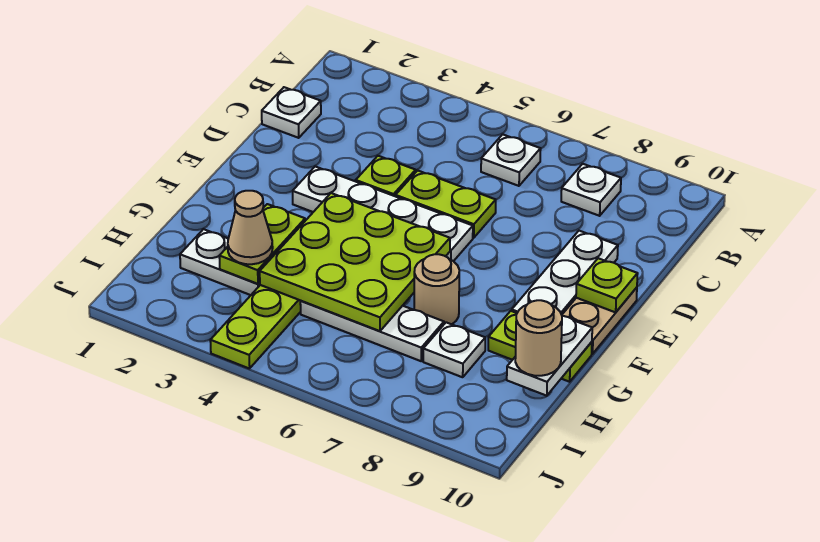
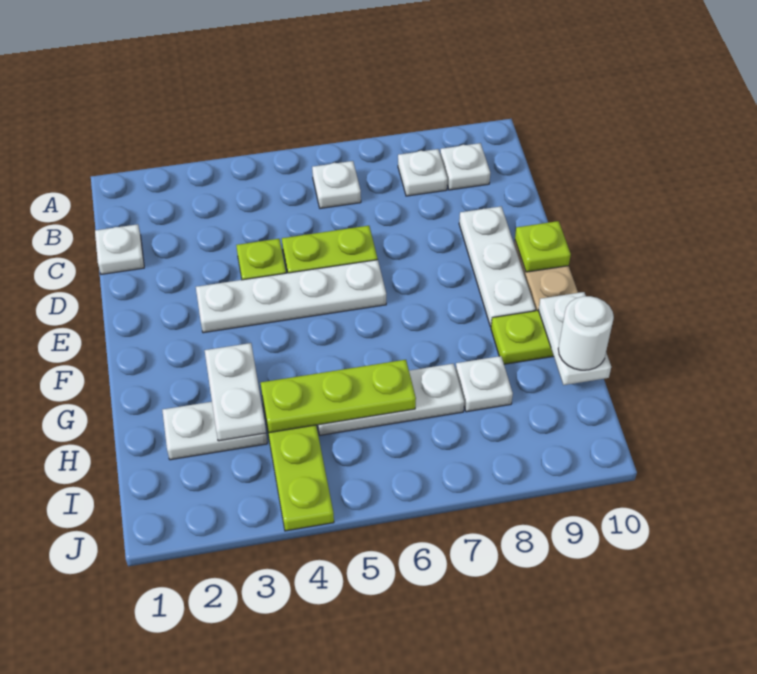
none -> white 1x1 plate [440,143,490,190]
lime 3x3 plate [260,193,450,331] -> lime 1x3 plate [261,360,416,433]
lime 1x2 plate [219,204,305,284] -> white 1x2 plate [205,343,266,441]
tan 1x1 round brick [414,254,459,324] -> none
tan 1x1 cone [228,191,273,264] -> none
tan 1x1 round brick [515,300,562,376] -> white 1x1 round brick [558,296,614,370]

